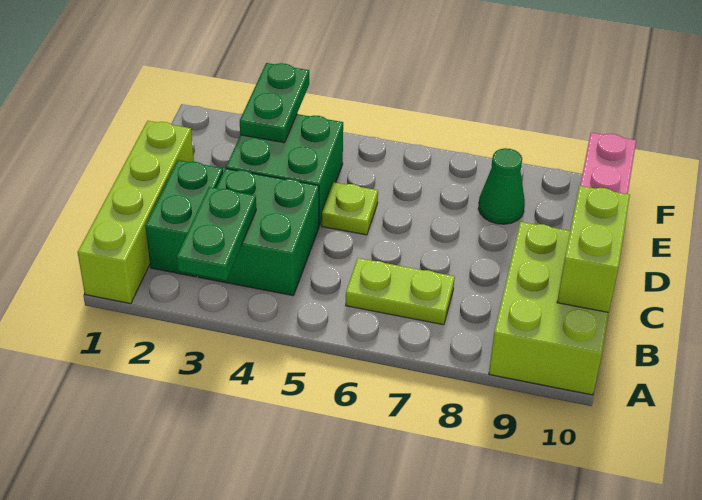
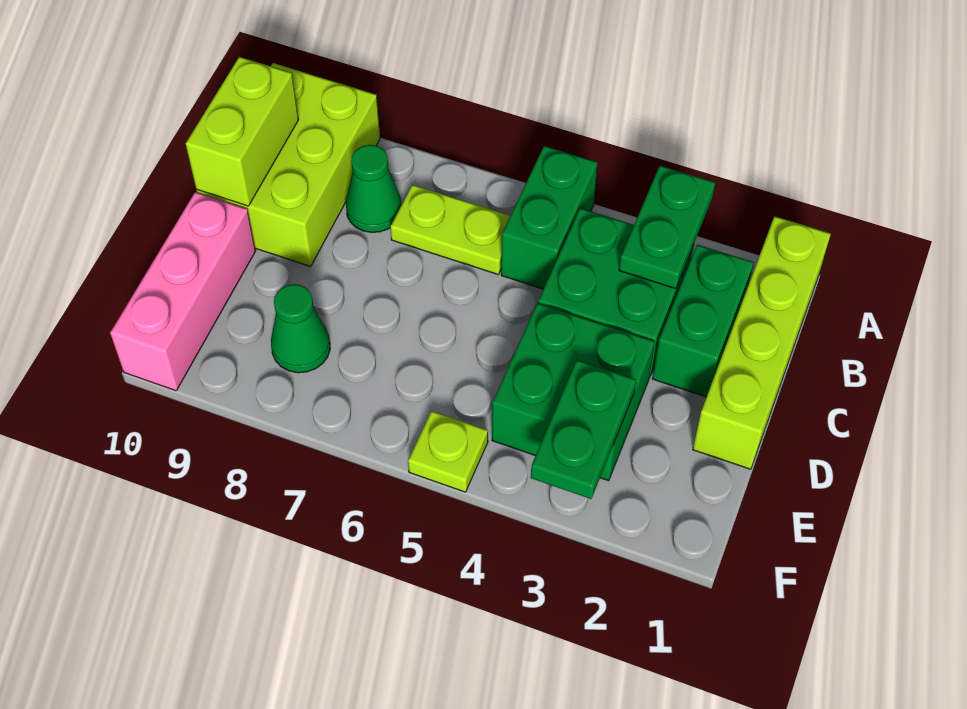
none -> green 1x2 brick [501,146,598,289]
none -> green 1x1 cone [346,145,401,232]
lime 1x1 plate [322,182,378,235] -> lime 1x1 plate moved to [408,411,488,492]

